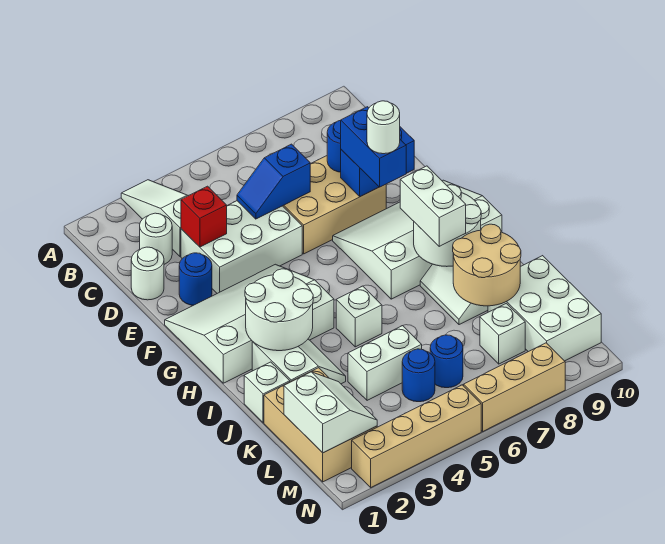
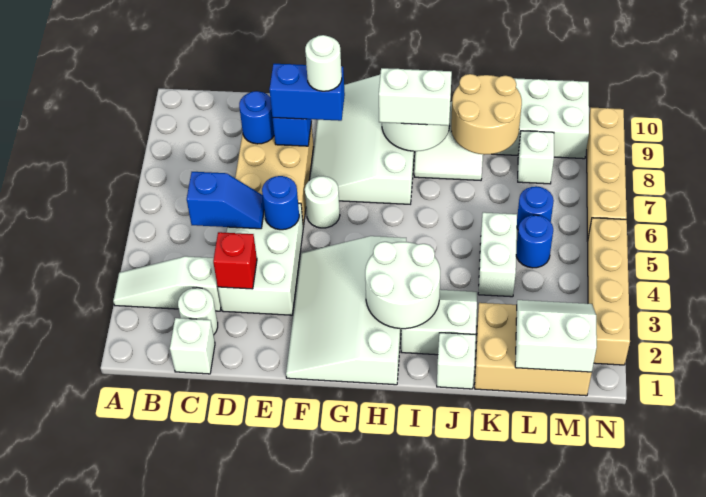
white 1x1 round brick [131,247,164,300] -> white 1x1 round brick moved to [305,176,340,228]
blue 1x2 slope [237,144,310,219] -> blue 1x2 slope turned to [187,172,264,229]
blue 1x1 round brick [179,253,212,305] -> blue 1x1 round brick moved to [262,176,299,230]
white 1x1 brick [336,286,382,347] -> white 1x1 brick moved to [170,318,215,374]
tan 1x3 brick [464,343,565,431] -> tan 1x4 brick [587,108,627,241]

